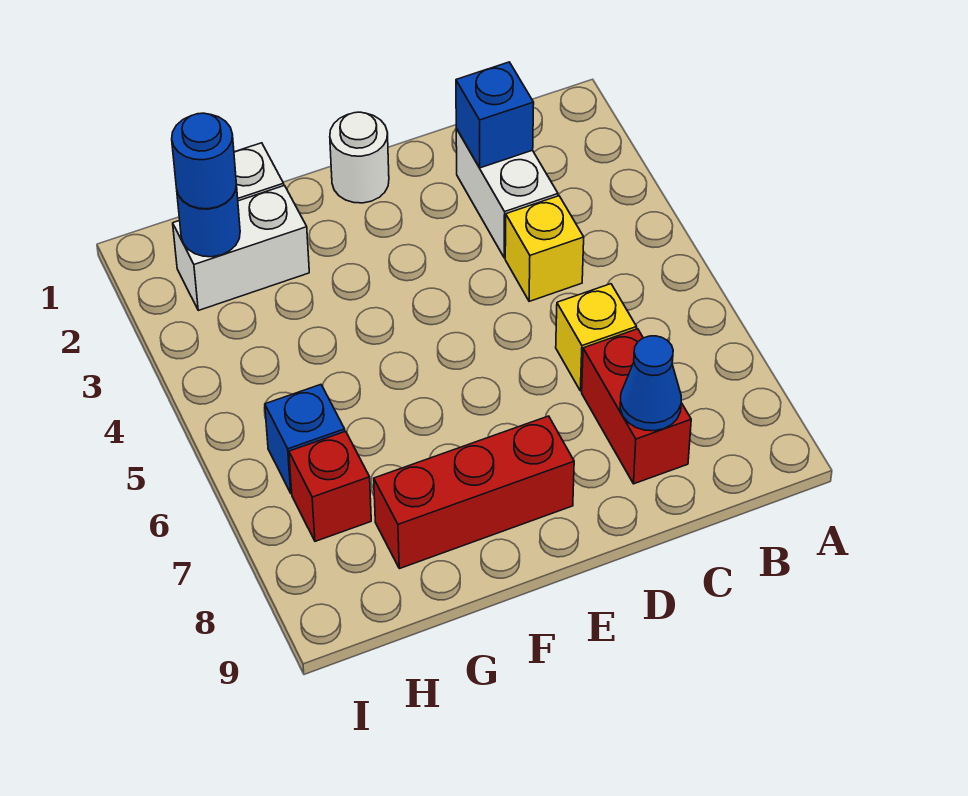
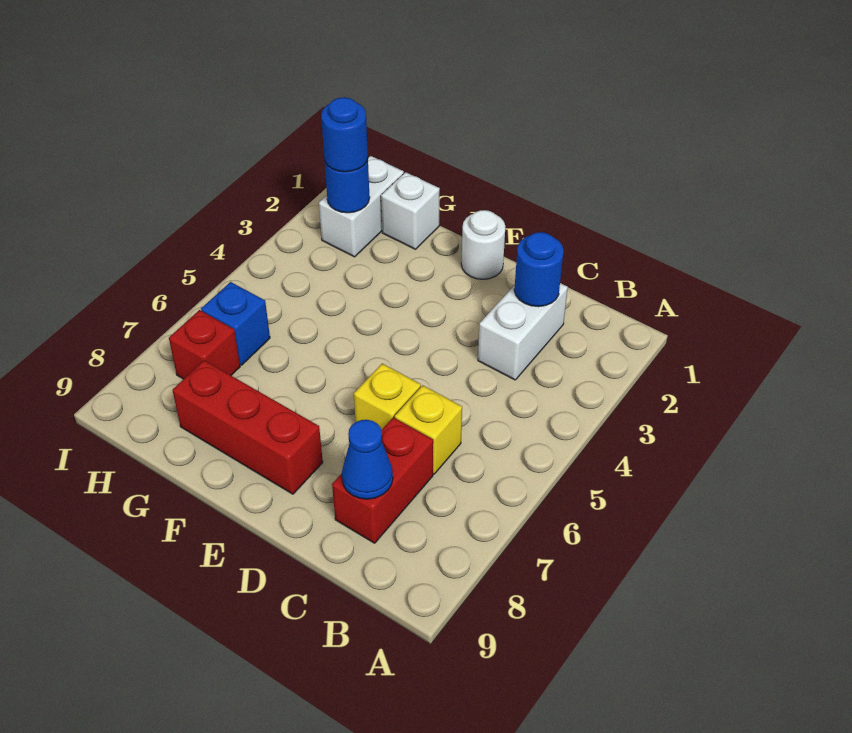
blue 1x1 brick [456,62,534,168] -> blue 1x1 round brick [514,232,564,307]
yellow 1x1 brick [505,196,584,301] -> yellow 1x1 brick moved to [354,364,421,430]
white 1x2 brick [173,186,309,310] -> white 1x2 brick turned to [319,156,404,257]

